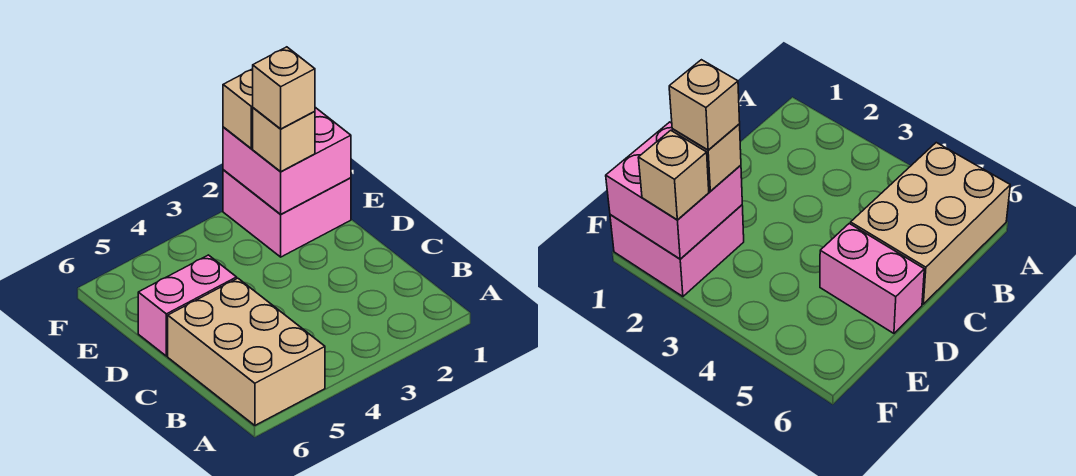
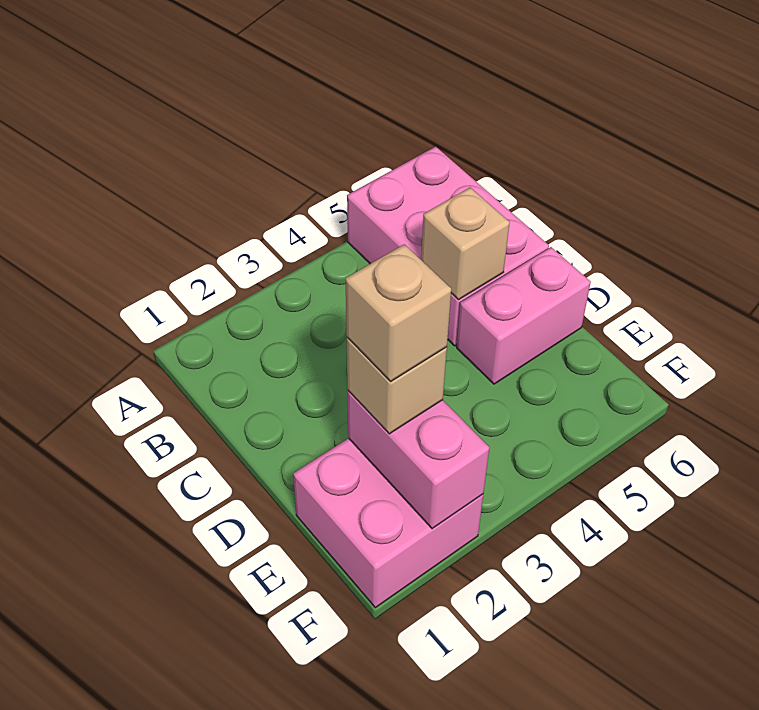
tan 2x3 brick [168,278,325,425] -> pink 2x3 brick [347,147,549,346]
pink 2x2 brick [223,107,351,214] -> pink 1x2 brick [347,391,489,529]
tan 1x1 brick [223,69,253,148] -> tan 1x1 brick moved to [421,188,510,300]

